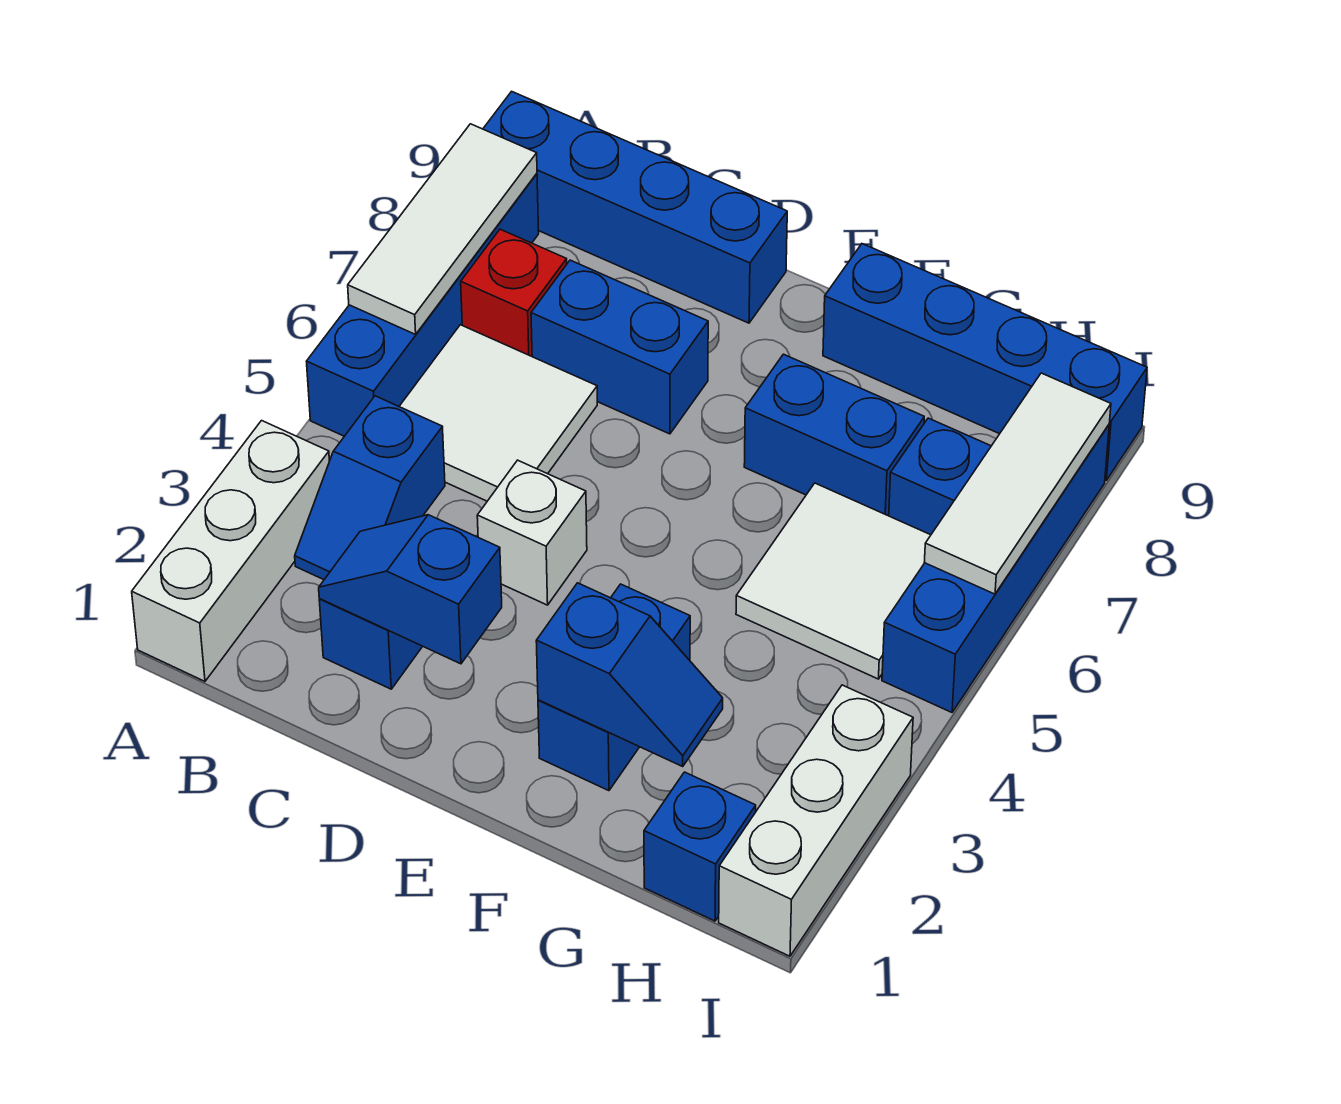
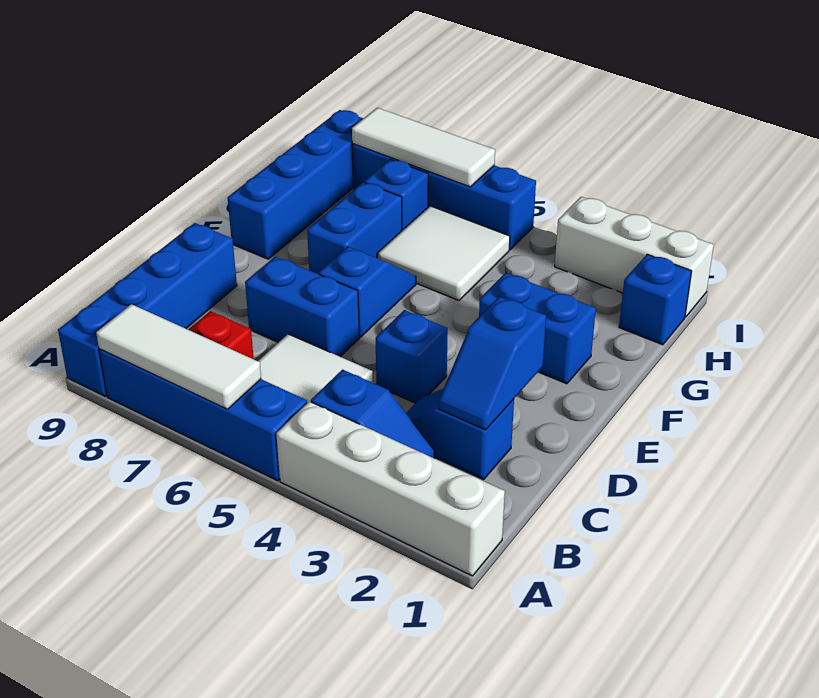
white 1x3 brick [132,421,329,681] -> white 1x4 brick [276,401,505,576]
blue 1x2 brick [531,260,708,434] -> blue 1x2 brick turned to [245,256,359,357]
white 1x1 brick [477,460,587,605] -> blue 1x1 brick [376,310,448,403]
blue 1x2 slope [536,583,723,766] -> blue 1x2 slope moved to [319,247,416,337]

